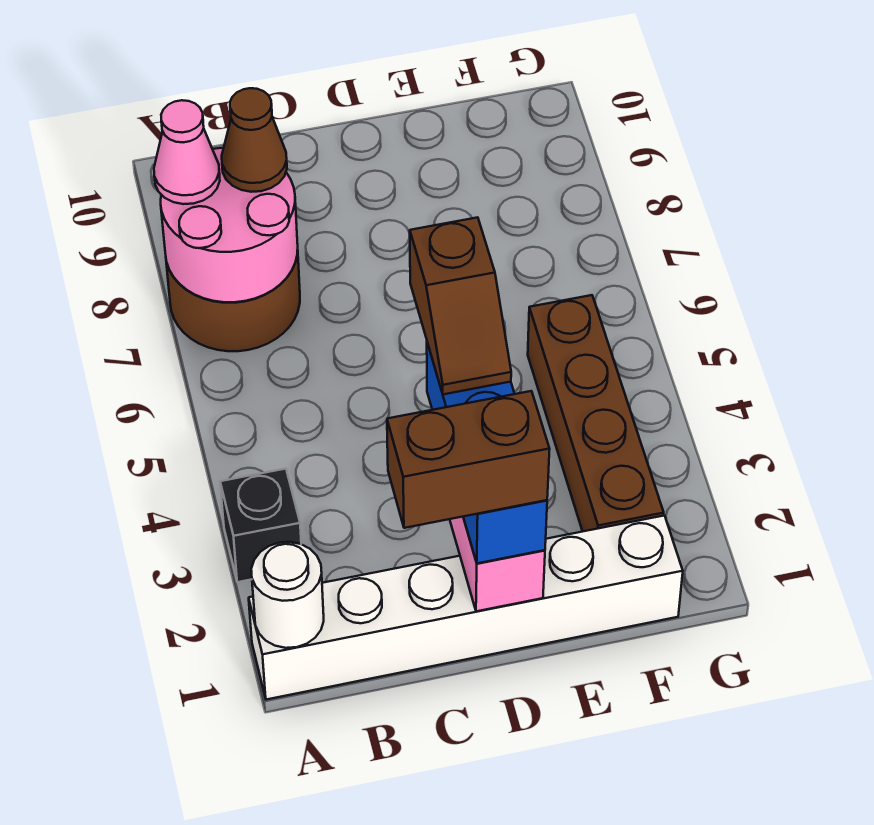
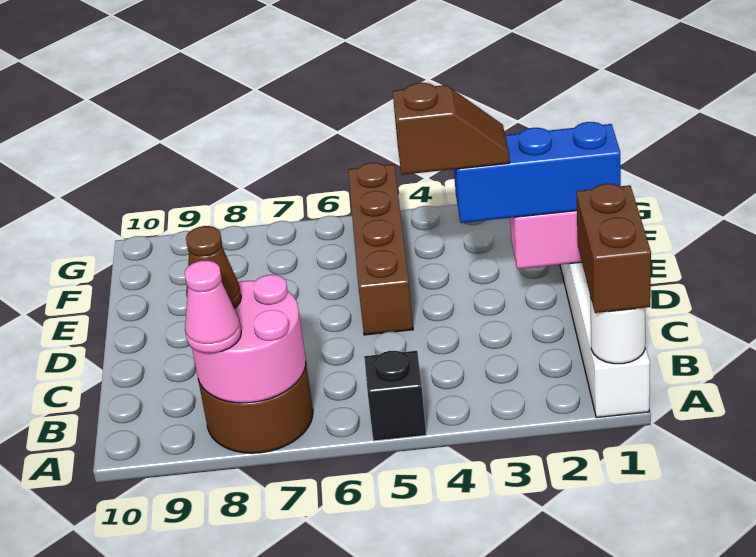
black 1x1 brick [220,469,301,582] -> black 1x1 brick moved to [364,351,426,441]
brown 1x2 brick [387,391,550,528] -> brown 1x2 brick moved to [576,184,651,313]
brown 1x4 brick [528,295,664,531] -> brown 1x4 brick turned to [348,163,413,335]

